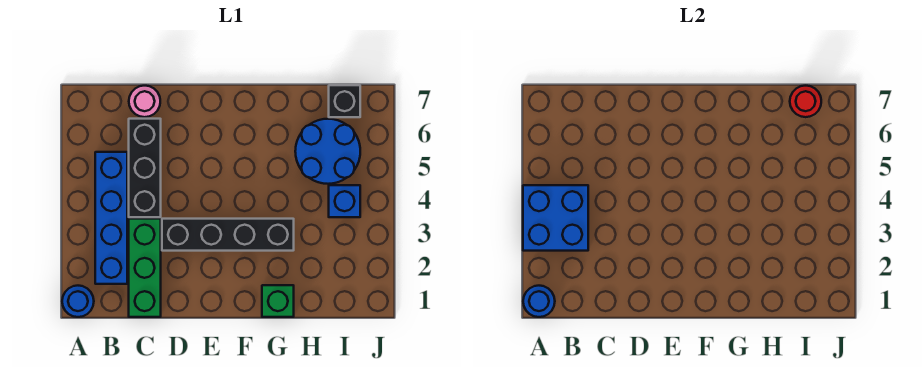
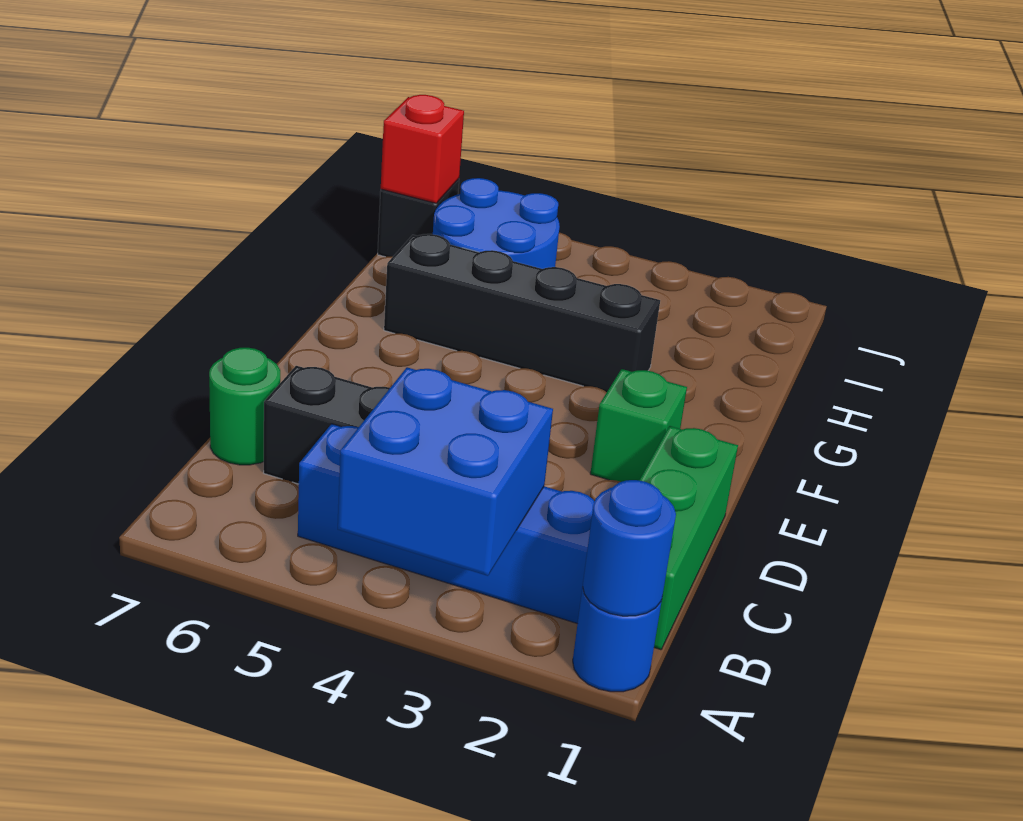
green 1x3 brick [129,219,161,317] -> green 1x3 brick turned to [639,426,738,650]
pink 1x1 round brick [129,86,160,117] -> green 1x1 round brick [209,348,280,465]
black 1x4 brick [162,219,294,251] -> black 1x4 brick turned to [384,234,660,392]
green 1x1 brick [262,285,294,317] -> green 1x1 brick moved to [590,369,687,482]
blue 1x1 brick [329,185,360,217] -> none
red 1x1 round brick [790,86,821,117] -> red 1x1 brick [381,95,464,203]

